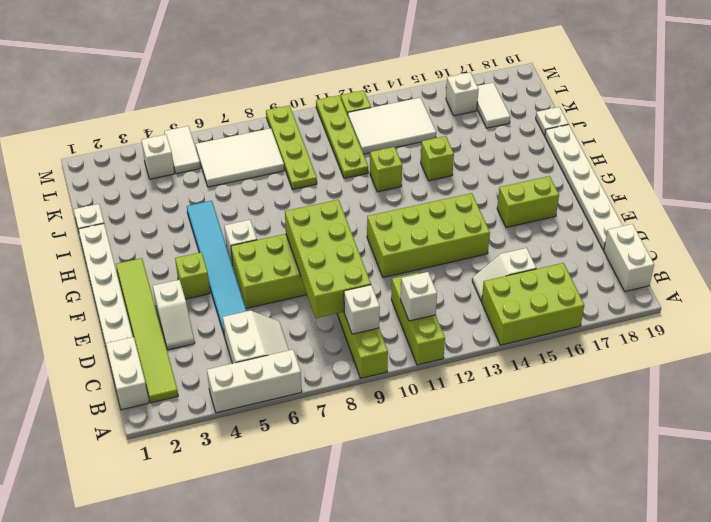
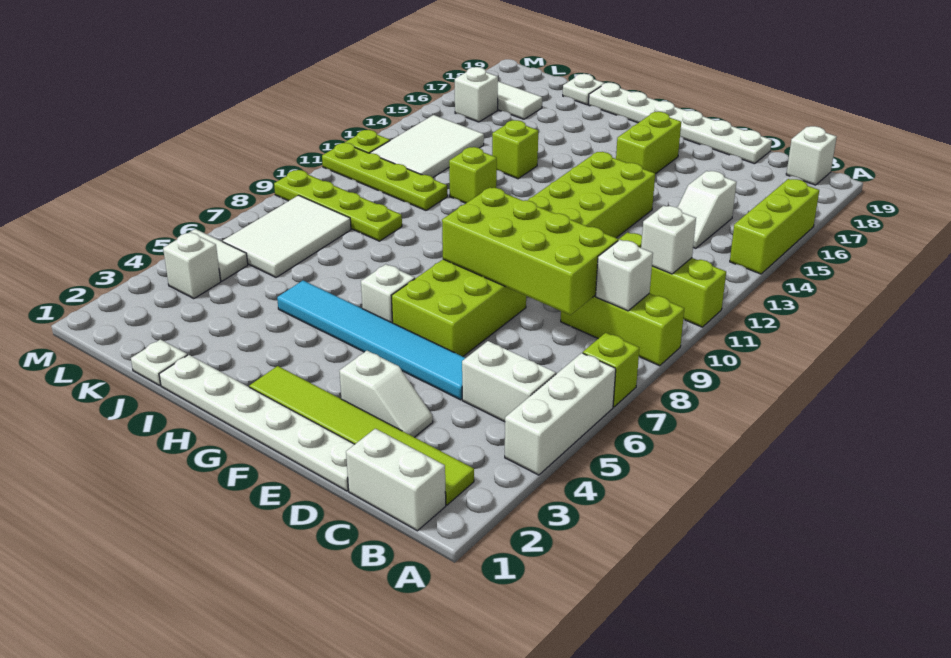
lime 2x3 brick [482,263,584,345] -> lime 1x3 brick [730,179,819,274]
white 1x2 brick [604,224,654,291] -> white 1x1 brick [786,126,837,185]
lime 1x1 brick [175,252,210,299] -> lime 1x1 brick moved to [583,333,639,407]

